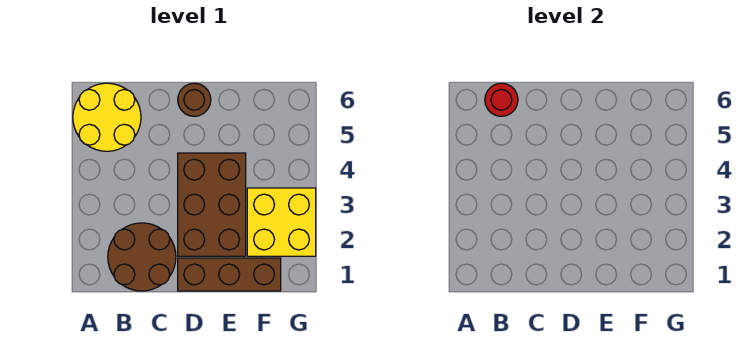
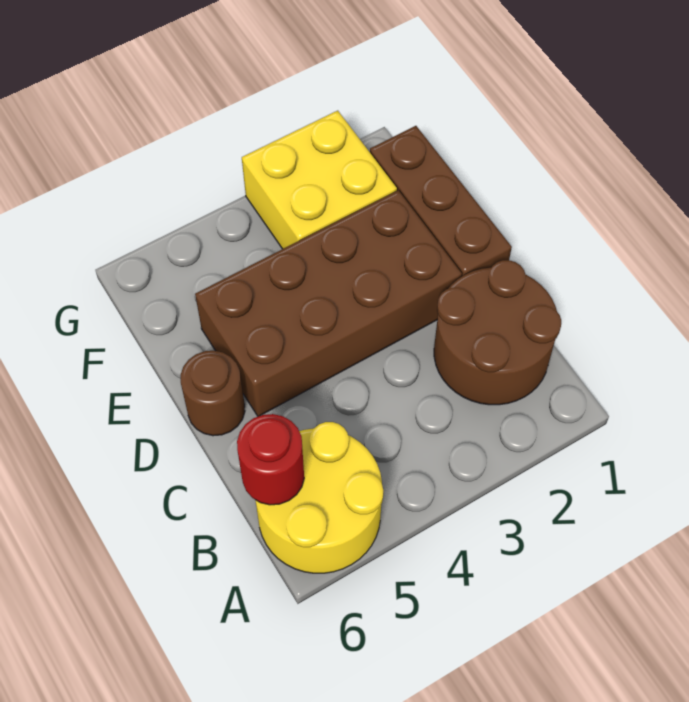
brown 2x3 brick [178,153,246,256] -> brown 2x4 brick [195,190,462,416]

